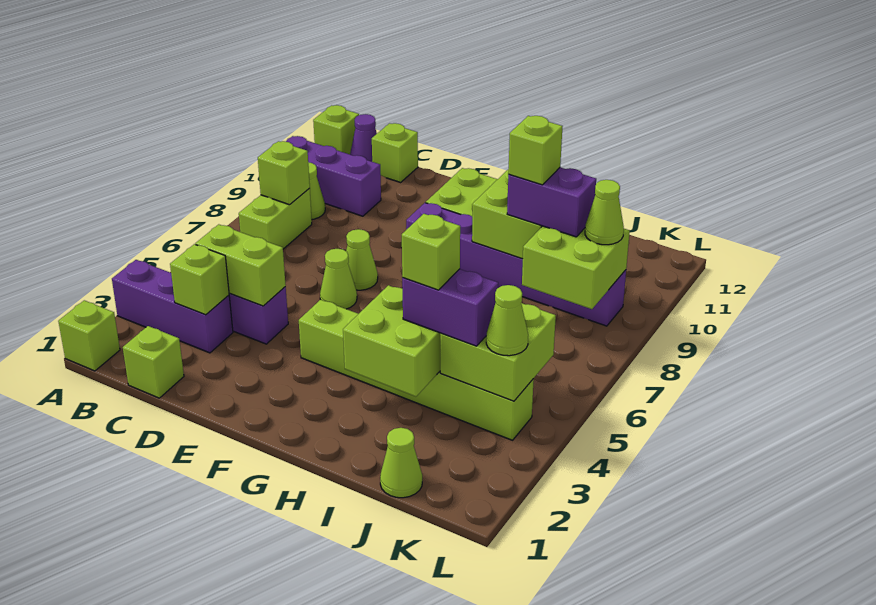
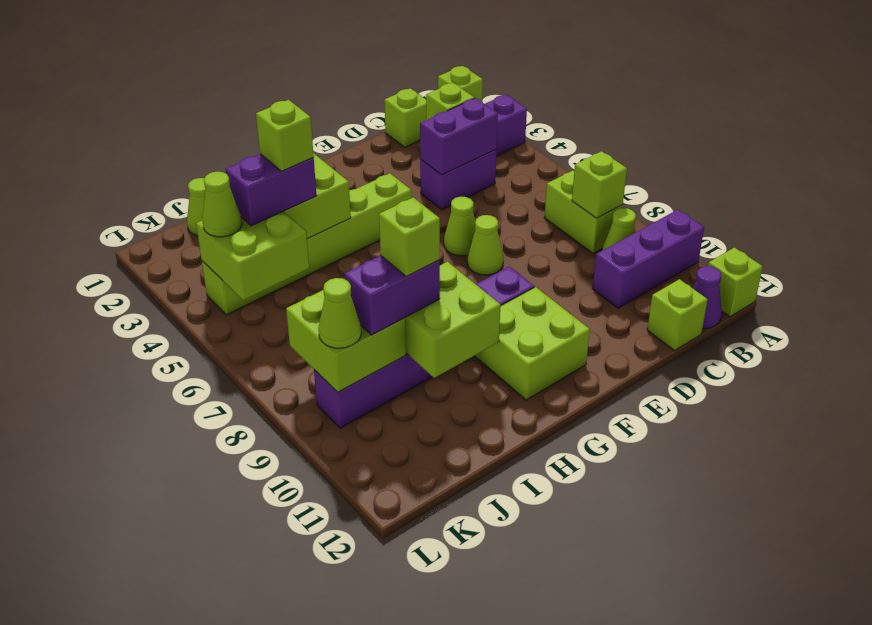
lime 1x2 brick [195,224,286,306] -> purple 1x2 brick [420,98,498,175]

